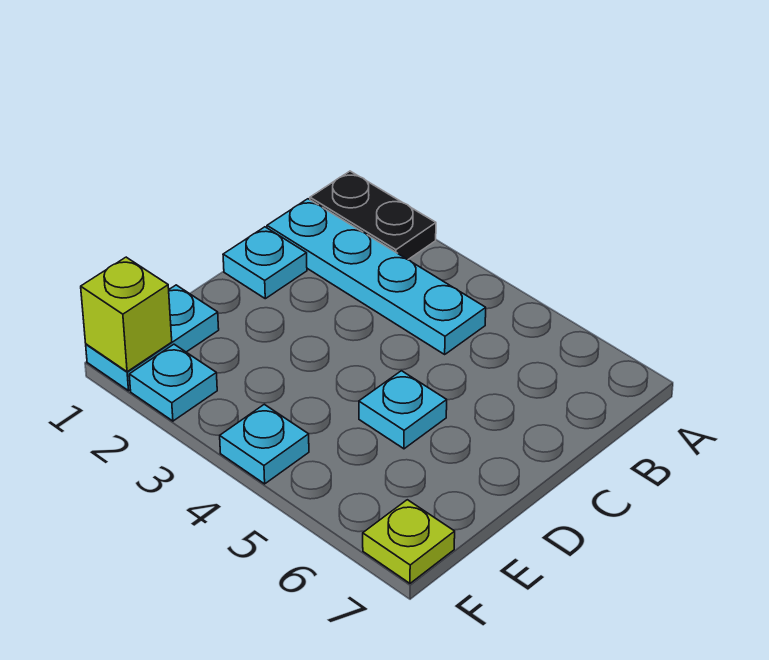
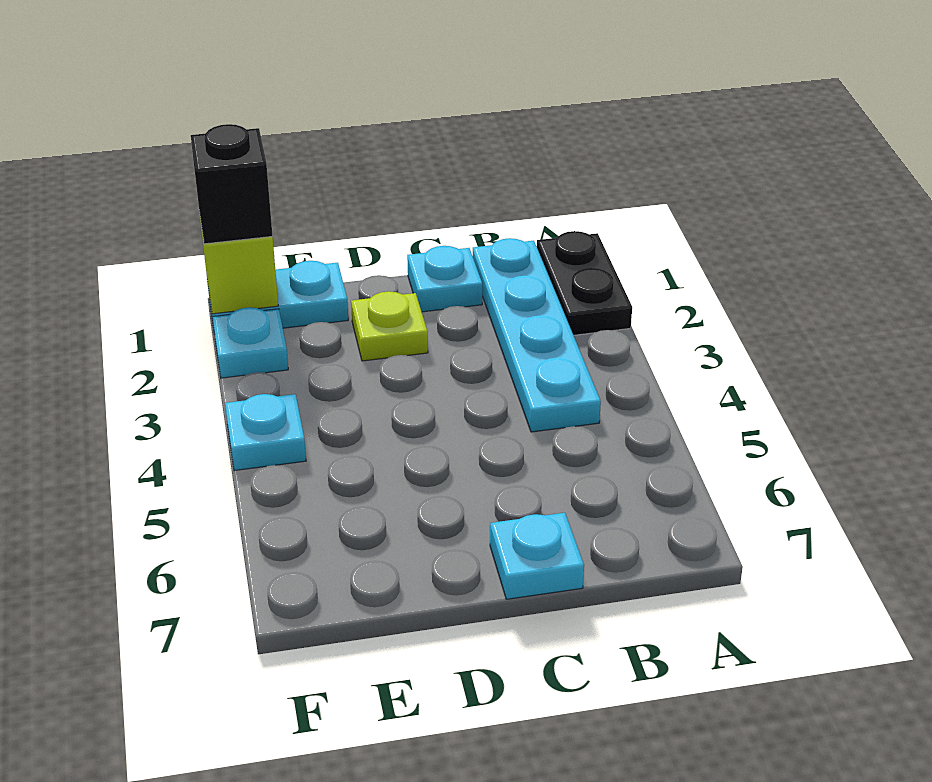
cyan 1x1 plate [359,371,447,449] -> cyan 1x1 plate moved to [490,513,584,599]
none -> black 1x1 brick [191,124,273,244]
lime 1x1 plate [363,500,455,583] -> lime 1x1 plate moved to [351,291,428,361]

